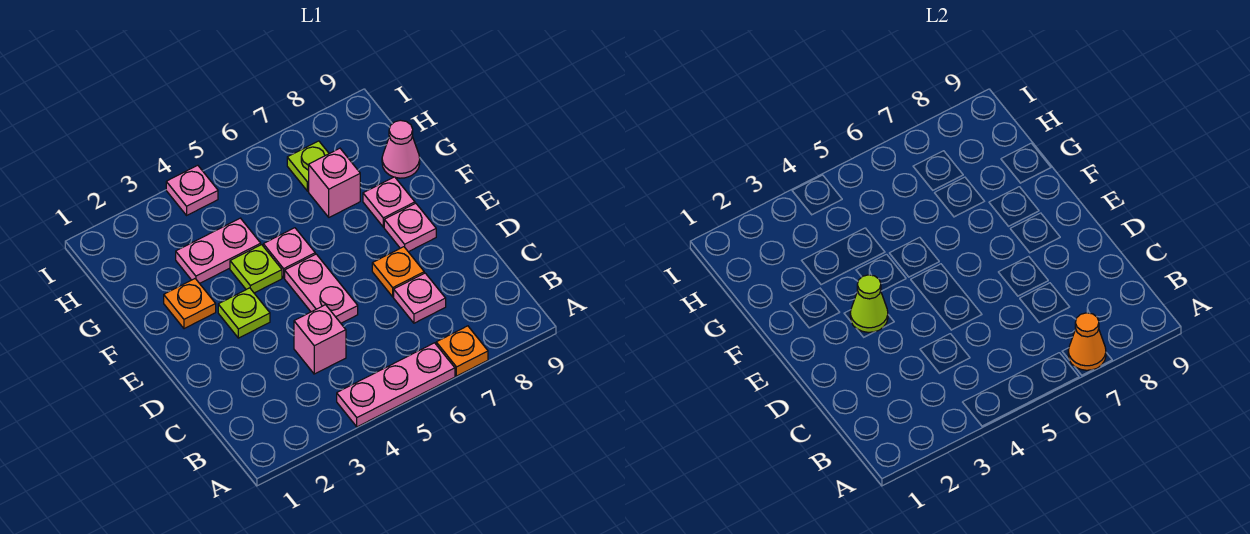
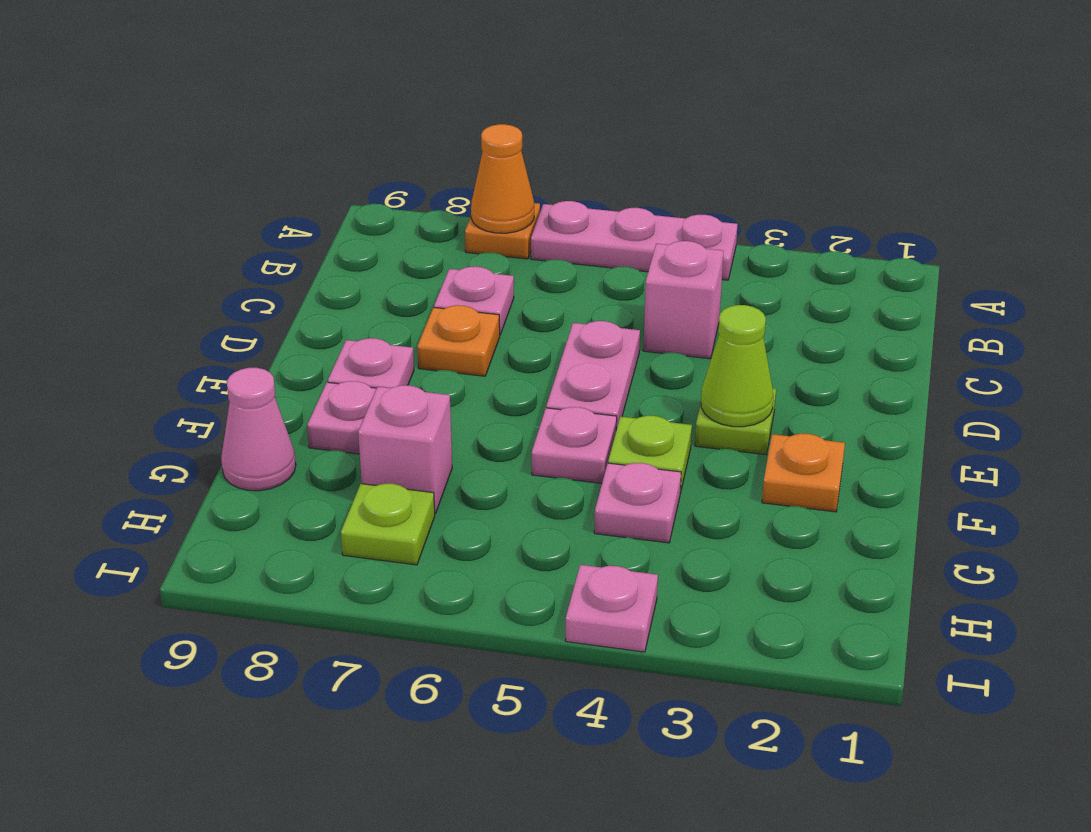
pink 1x2 plate [176,218,261,284] -> pink 1x1 plate [594,463,681,543]

